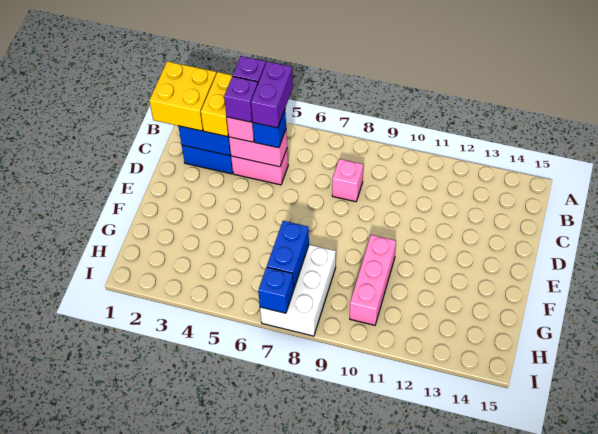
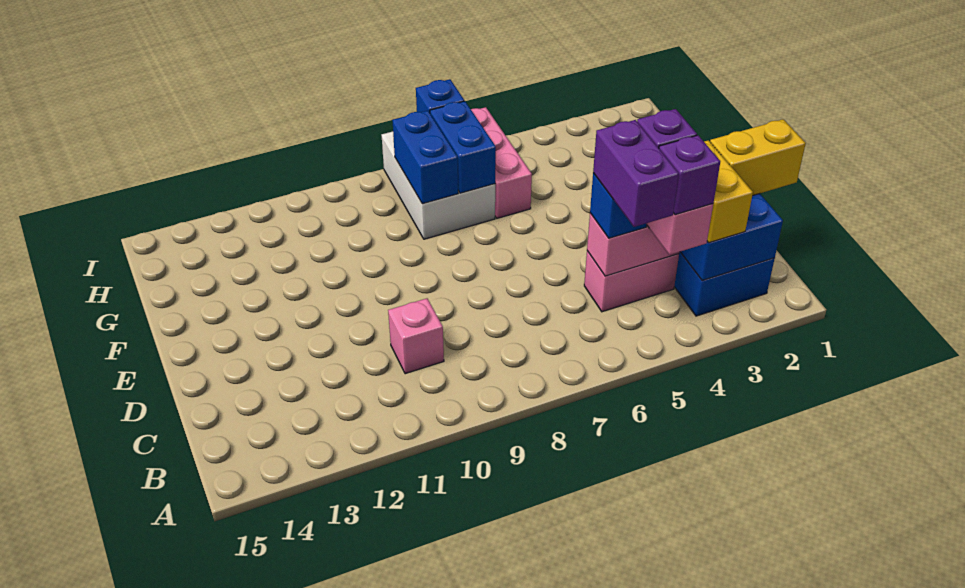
yellow 2x2 brick [149,61,216,131] -> yellow 1x2 brick [710,119,806,196]
pink 1x1 brick [332,159,363,202] -> pink 1x1 brick moved to [388,298,444,374]
pink 1x3 brick [350,235,396,325] -> pink 1x3 brick moved to [471,107,532,218]
none -> blue 1x2 brick [392,111,458,204]

